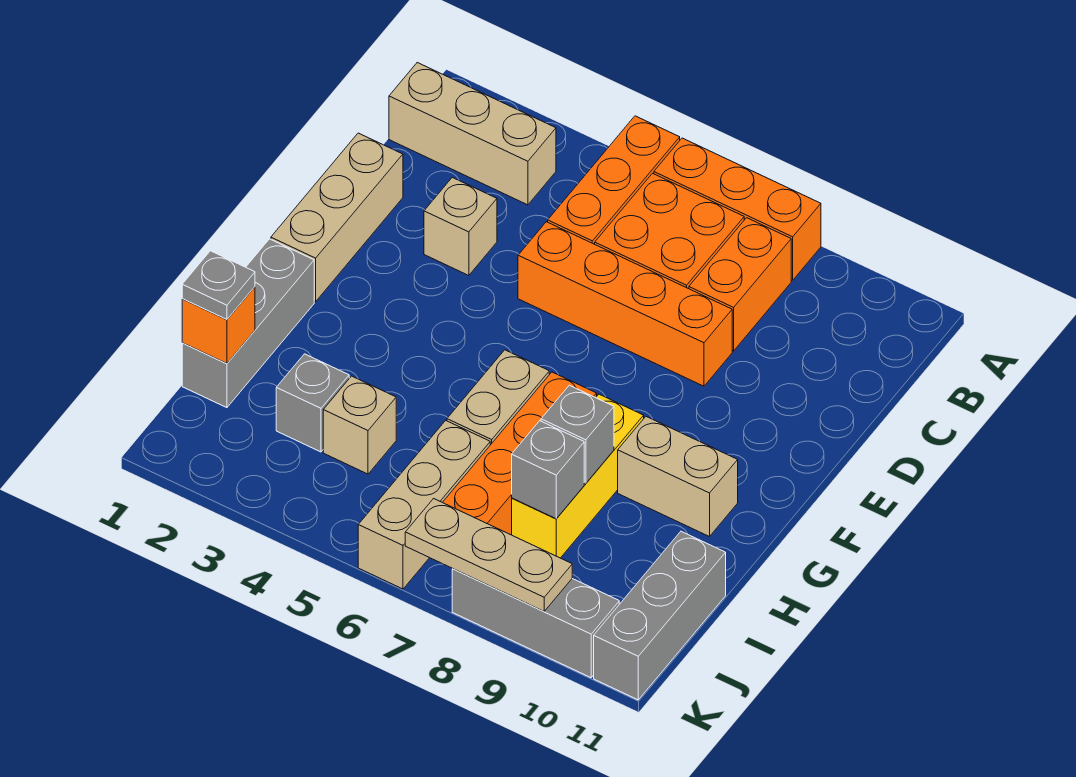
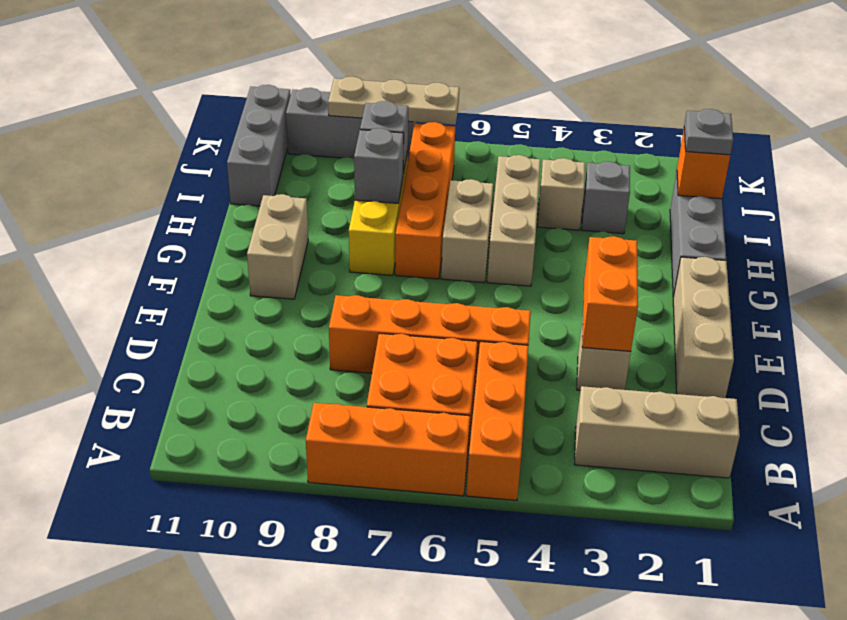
orange 1x2 brick [689,218,791,351] -> orange 1x2 brick moved to [582,236,638,351]
tan 1x2 brick [618,417,738,537] -> tan 1x2 brick turned to [247,194,308,299]
tan 1x3 brick [358,420,490,589] -> tan 1x3 brick moved to [487,155,541,286]

